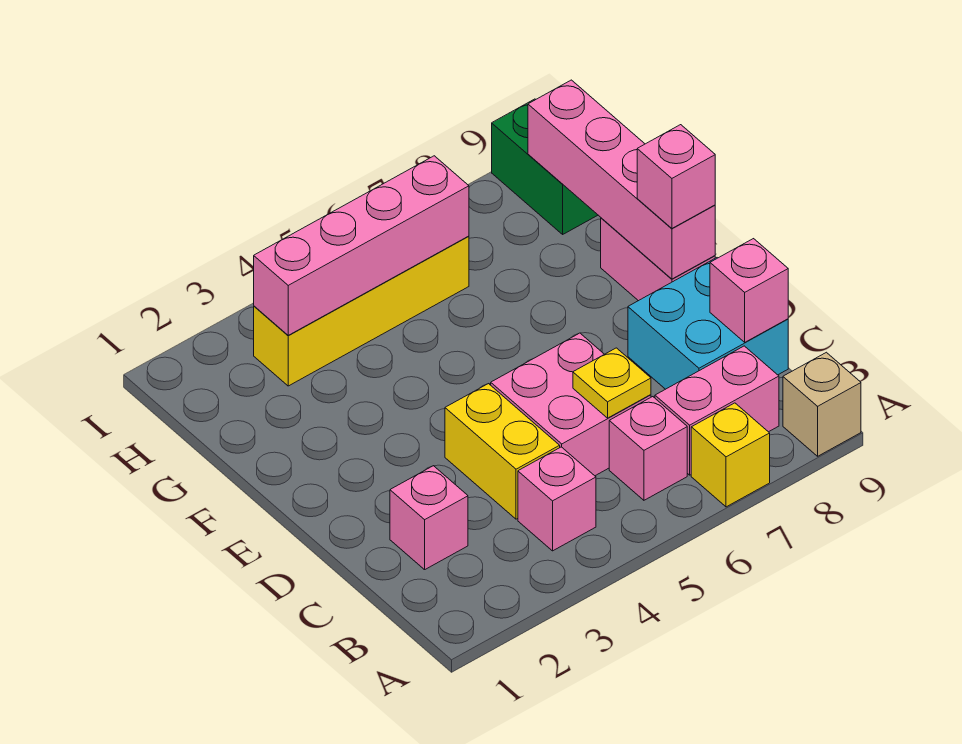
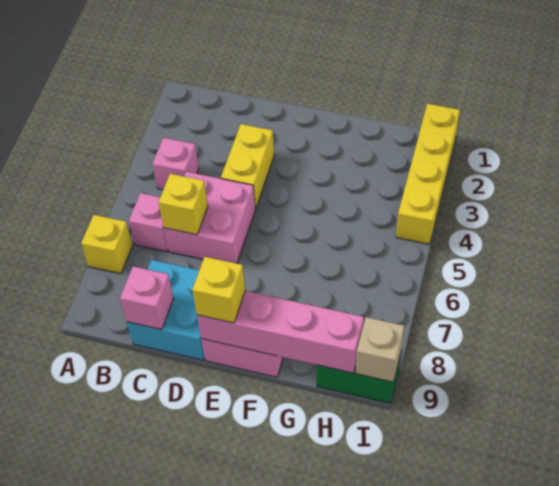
tan 1x1 brick [783,352,861,456] -> tan 1x1 brick moved to [356,317,404,382]
pink 1x2 brick [655,346,779,475] -> none
pink 1x1 brick [390,466,468,570] -> none
yellow 1x2 brick [445,384,560,519] -> yellow 1x2 brick turned to [221,124,274,209]
yellow 1x1 plate [573,348,651,418] -> yellow 1x1 brick [159,174,208,235]
pink 1x1 brick [637,125,715,228] -> yellow 1x1 brick [193,257,245,323]
yellow 1x4 brick [254,236,469,386] -> yellow 1x4 brick moved to [396,104,460,244]
pink 1x4 brick [254,156,469,336] -> none

